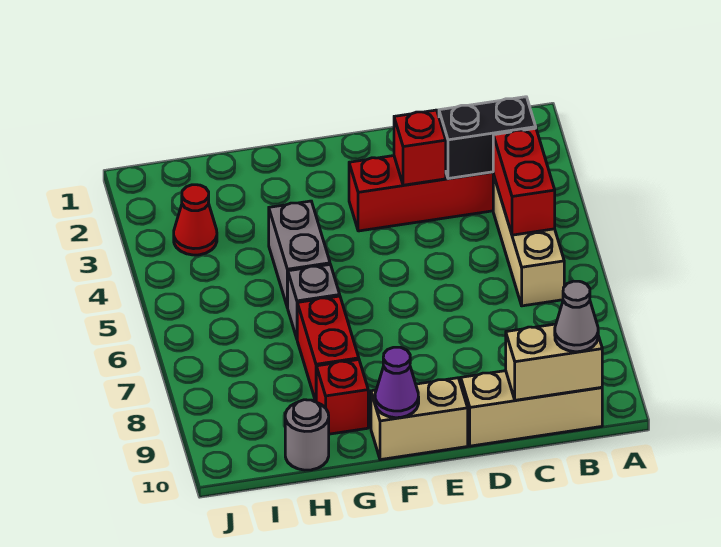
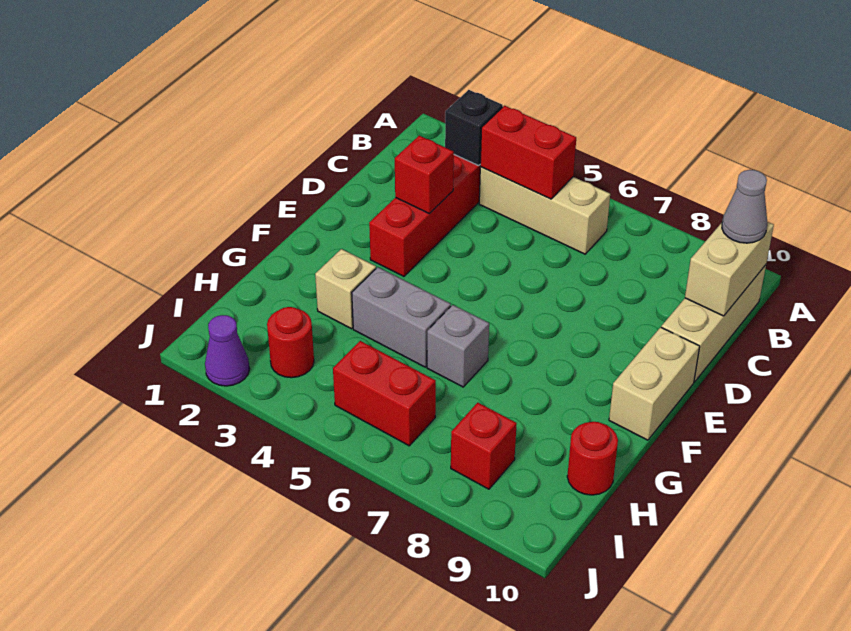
black 1x2 brick [439,97,536,179] -> black 1x1 brick [445,90,503,166]
purple 1x1 cone [375,347,419,418] -> purple 1x1 cone moved to [205,315,250,386]
none -> tan 1x1 brick [315,249,376,329]
red 1x2 brick [297,296,359,401] -> red 1x2 brick moved to [333,341,436,446]
red 1x1 brick [316,360,368,434] -> red 1x1 brick moved to [451,403,517,489]
grey 1x1 round brick [285,400,329,470] -> red 1x1 round brick [567,422,618,495]
red 1x1 cone [174,185,217,255] -> red 1x1 round brick [267,307,314,378]

